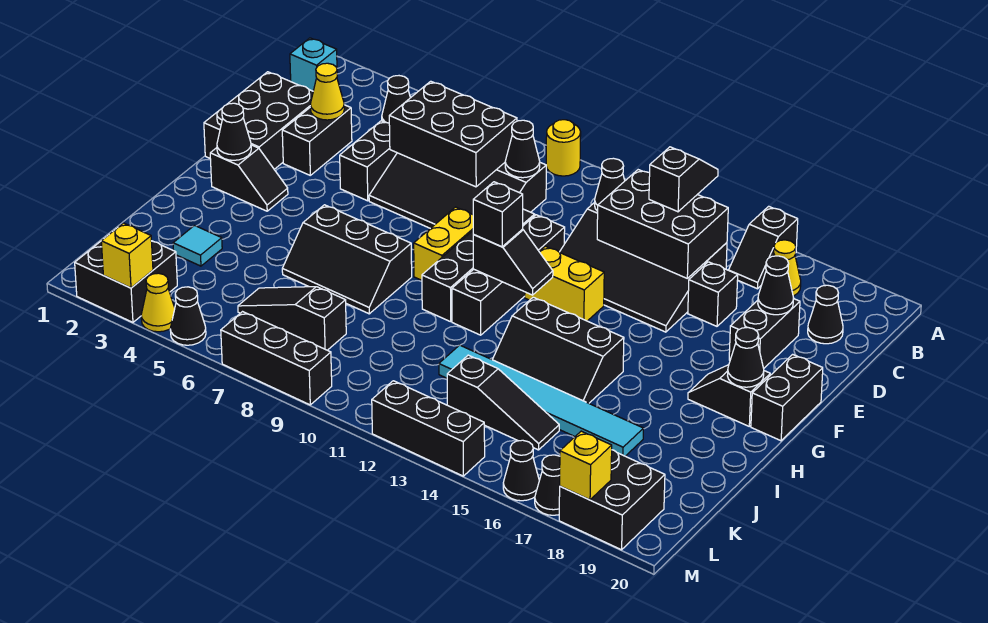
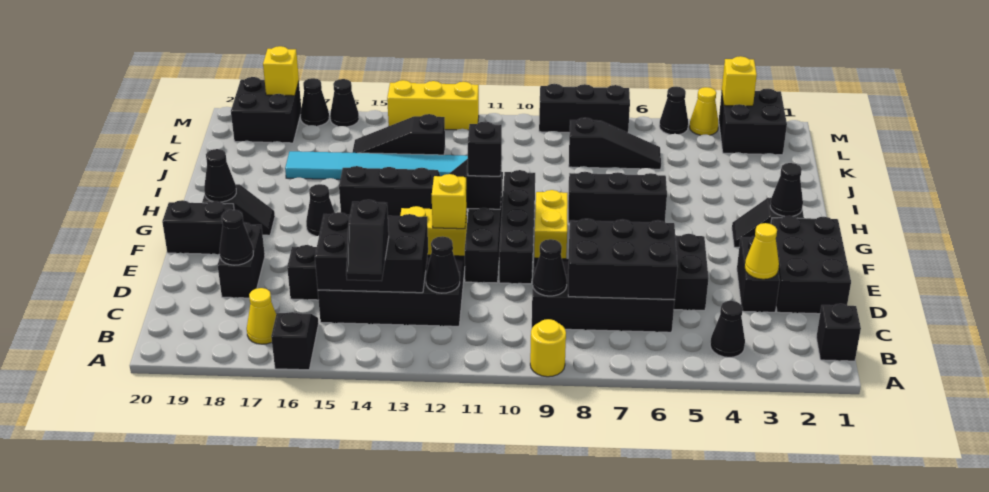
cyan 1x1 brick [290,38,337,91] -> black 1x1 brick [816,304,861,361]
black 1x1 cone [808,285,843,344] -> black 1x1 cone moved to [306,184,335,236]
none -> yellow 1x1 brick [432,174,467,229]
black 1x2 brick [751,354,823,441] -> black 1x2 brick turned to [162,200,234,254]
cyan 1x1 tile [173,226,222,266] -> none
black 1x3 brick [372,381,485,476] -> yellow 1x3 brick [387,80,479,130]

